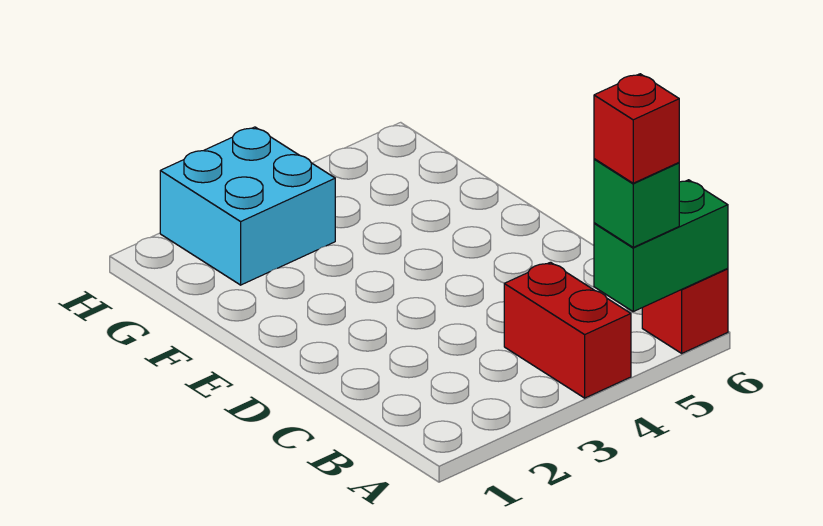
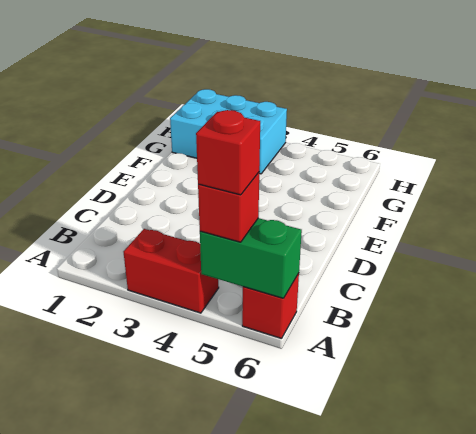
red 1x2 brick [504,262,631,398] -> red 1x2 brick turned to [124,229,219,313]
green 1x1 brick [594,159,679,247] -> red 1x1 brick [198,172,259,242]
cyan 2x2 brick [160,127,335,285] -> cyan 2x3 brick [170,89,287,174]

